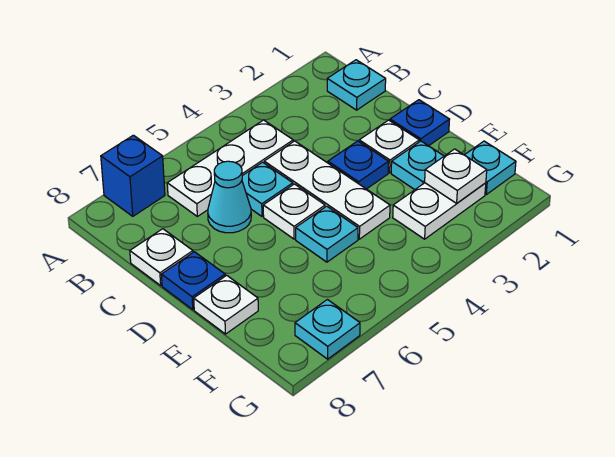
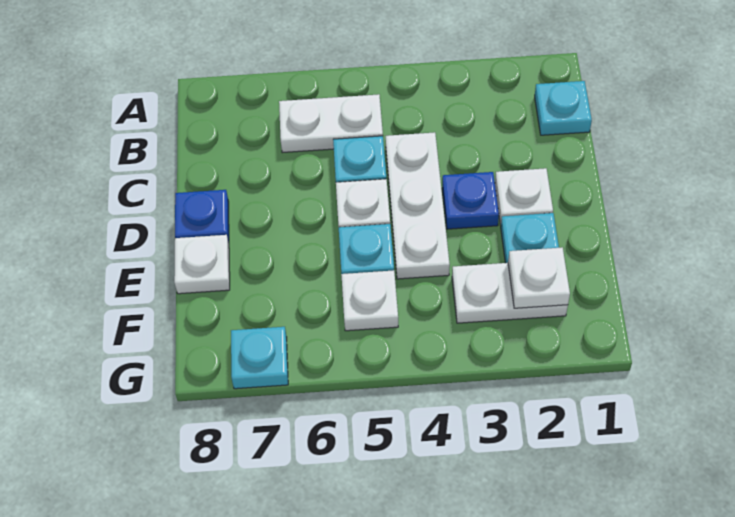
blue 1x1 brick [101,135,165,216] -> none
white 1x3 plate [167,120,293,216] -> white 1x2 plate [279,94,383,153]
cyan 1x1 cone [208,161,251,233] -> none
white 1x1 plate [130,229,193,285] -> white 1x1 plate moved to [341,270,398,331]
blue 1x1 plate [390,100,450,146] -> none
cyan 1x1 plate [465,141,516,194] -> none

